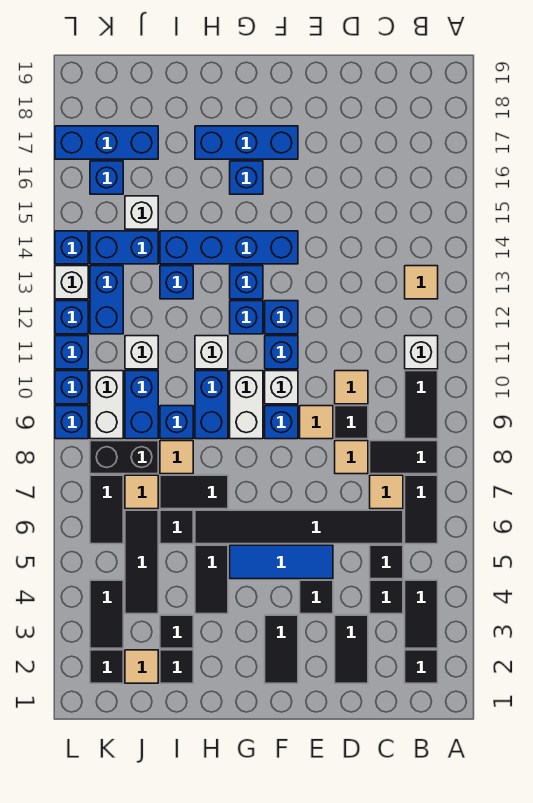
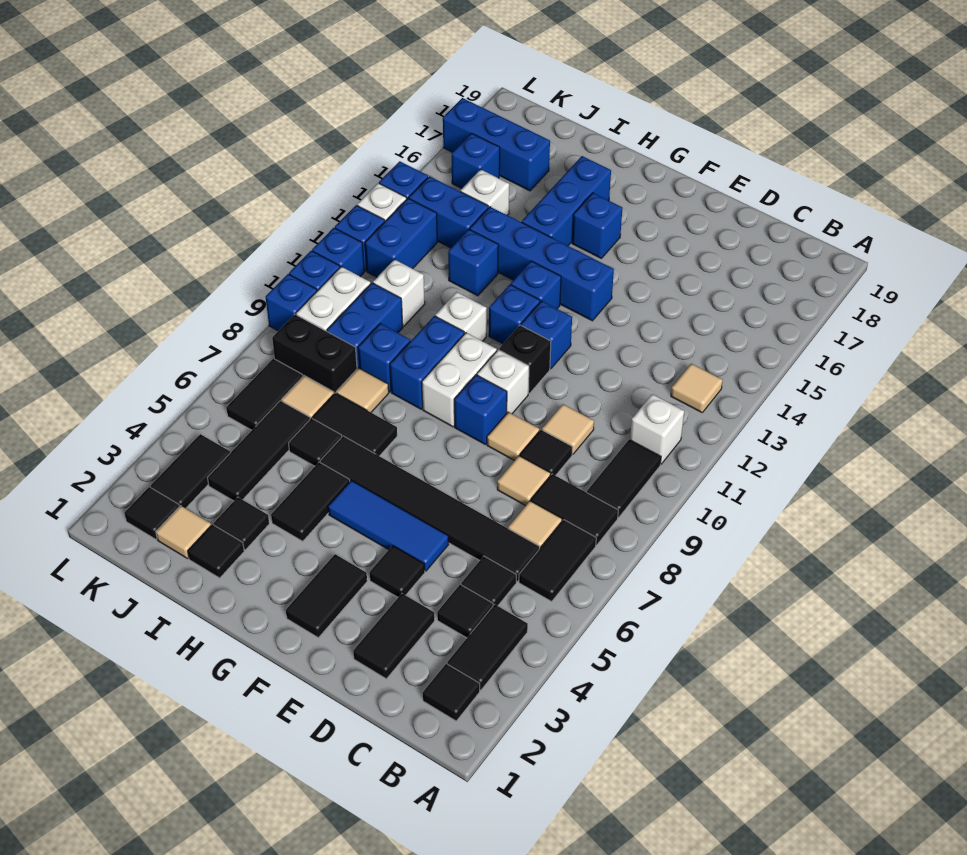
blue 1x1 brick [265,336,298,369] -> black 1x1 brick [499,325,551,393]
blue 1x3 brick [195,126,298,159] -> blue 1x3 brick turned to [522,156,611,246]

